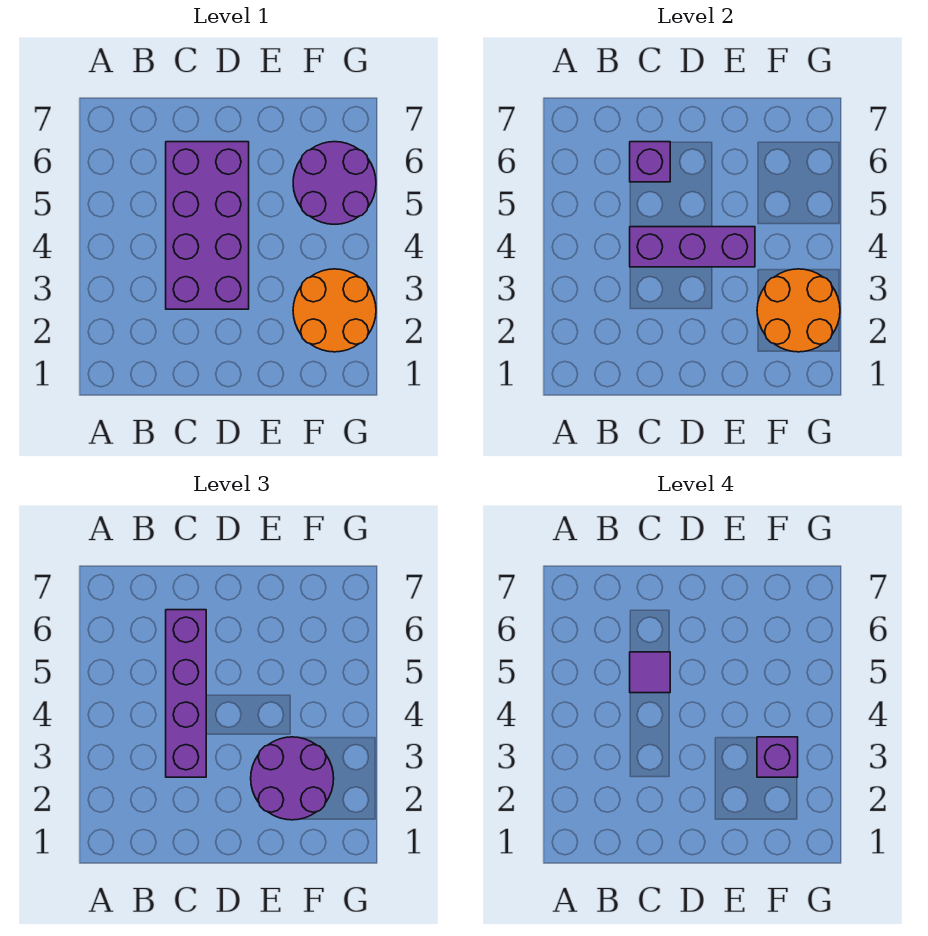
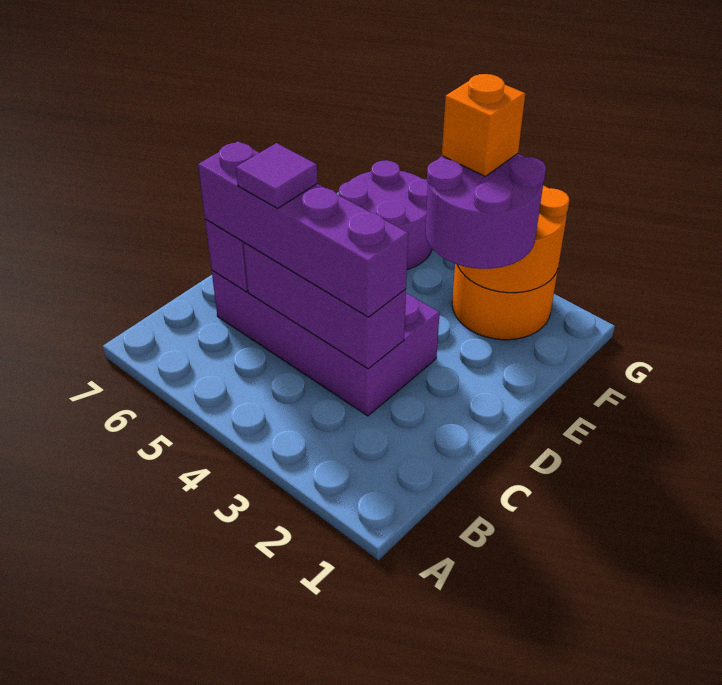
purple 1x3 brick [630,227,755,267] -> purple 1x3 brick turned to [243,243,406,369]
purple 1x1 brick [757,737,798,777] -> orange 1x1 brick [442,74,525,176]

